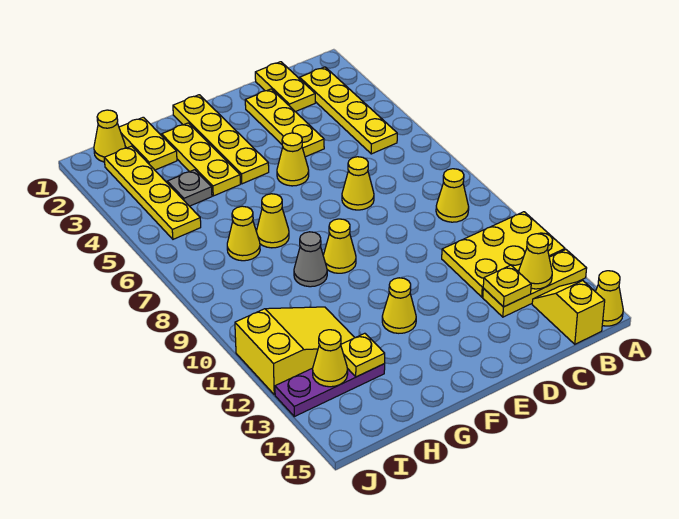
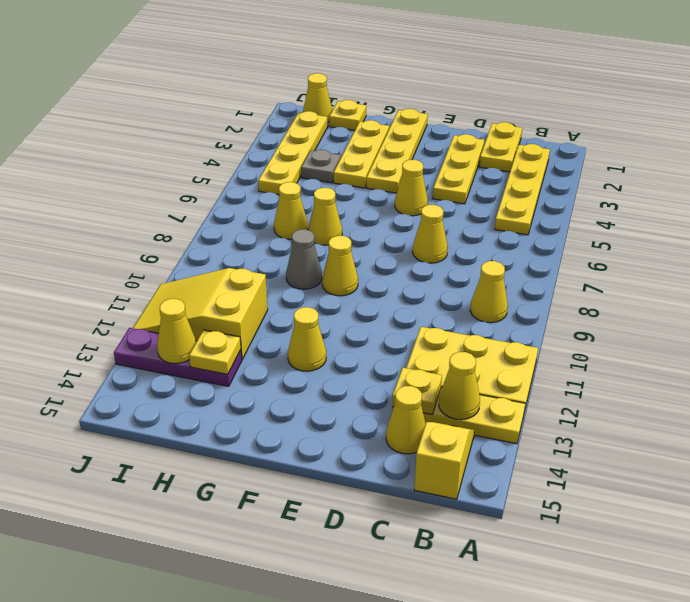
yellow 1x1 cone [595,271,623,326] -> yellow 1x1 cone moved to [386,386,426,454]
yellow 1x2 plate [119,117,177,170] -> yellow 1x1 plate [329,100,366,130]
yellow 2x3 slope [235,307,355,395] -> yellow 2x3 slope turned to [133,268,268,359]

